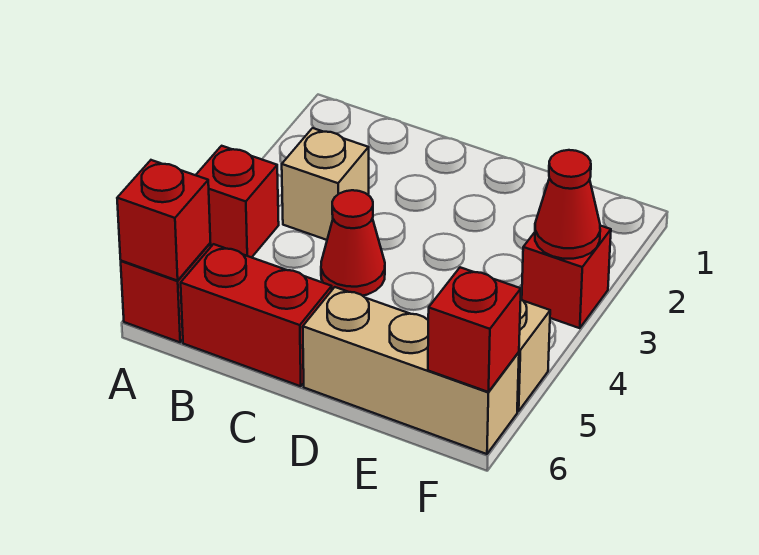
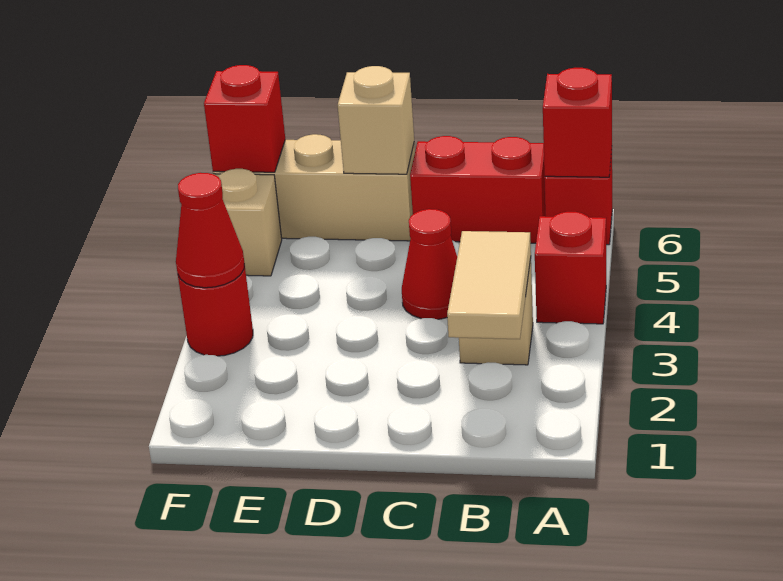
none -> tan 1x2 tile [447,231,531,339]
none -> tan 1x1 brick [338,66,414,174]
red 1x1 brick [522,226,611,328] -> red 1x1 round brick [178,264,253,356]

